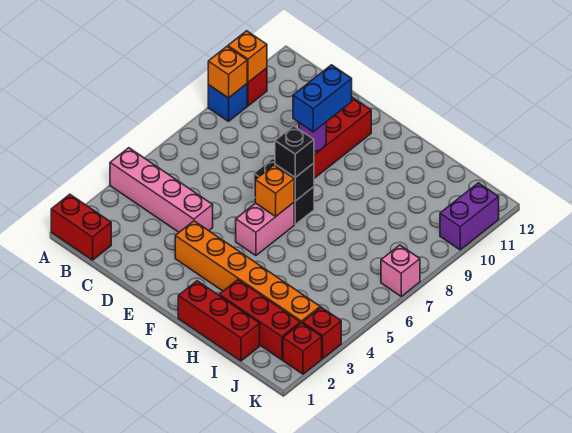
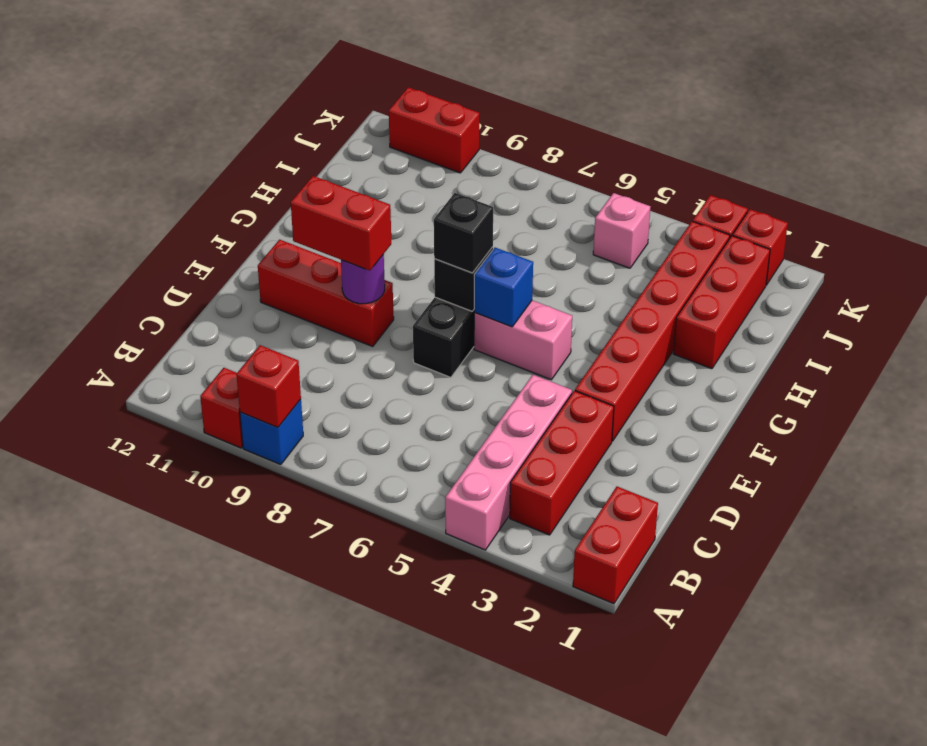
orange 1x1 brick [208,47,247,98] -> red 1x1 brick [236,345,301,428]
orange 1x1 brick [228,31,267,82] -> none
orange 1x6 brick [175,221,320,323] -> red 1x6 brick [575,221,730,441]
blue 1x2 brick [293,65,352,132] -> red 1x2 brick [291,176,391,271]
orange 1x1 brick [255,165,294,217] -> blue 1x1 brick [474,248,533,327]
red 1x3 brick [178,281,260,361] -> red 1x3 brick moved to [510,391,614,535]
pink 1x1 brick [381,245,420,296] -> pink 1x1 brick moved to [593,193,650,268]
purple 1x2 brick [440,183,499,250] -> red 1x2 brick [389,87,479,173]

